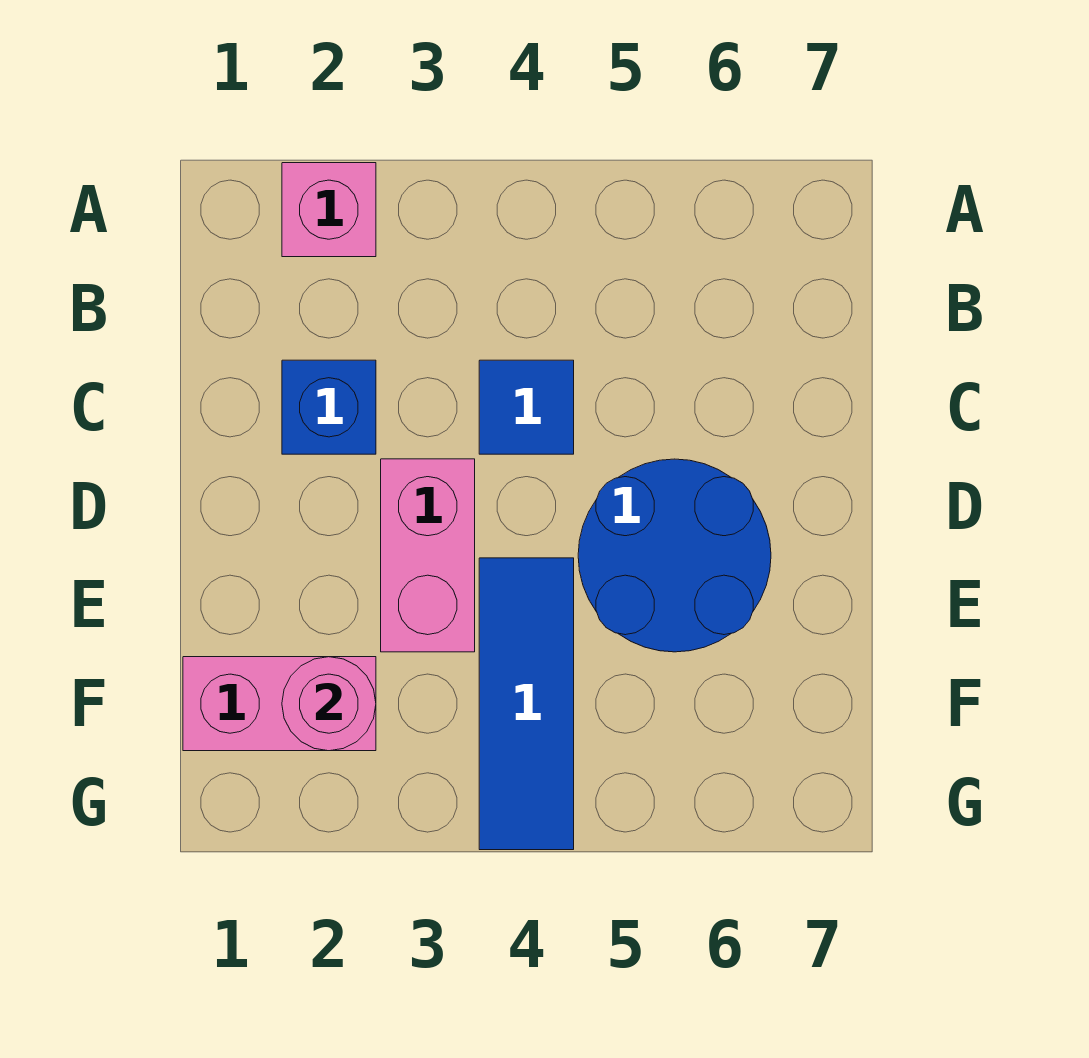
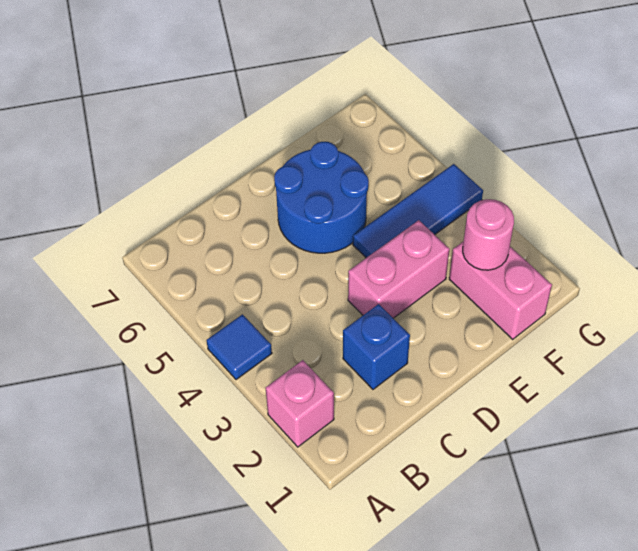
blue 1x1 tile [479,360,574,454] -> blue 1x1 tile moved to [206,314,272,380]

